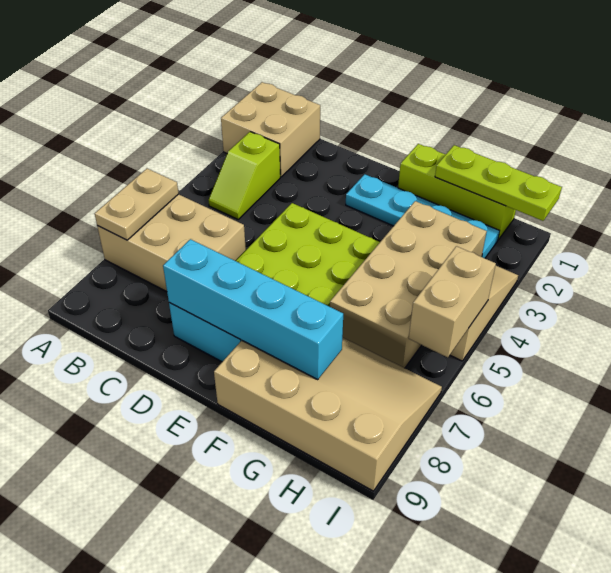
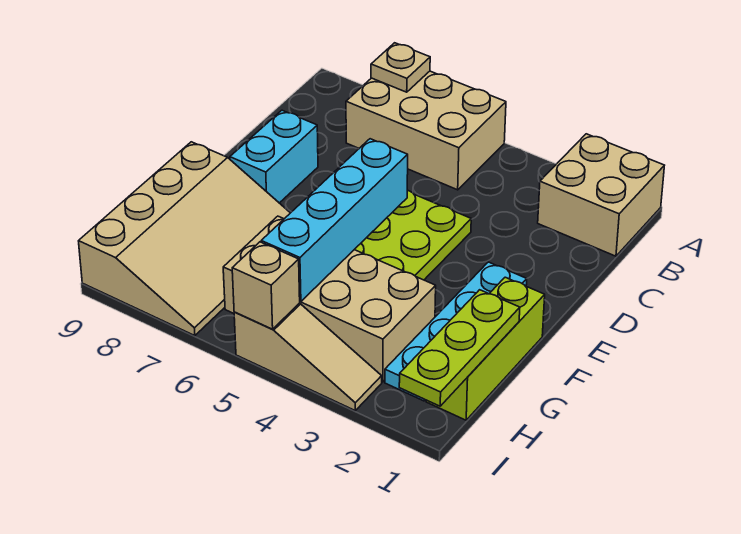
tan 2x3 brick [97,194,246,292] -> tan 2x3 brick turned to [346,71,506,190]
tan 1x2 plate [95,169,178,240] -> tan 1x1 plate [371,43,430,92]
lime 1x2 slope [209,132,280,219] -> none
cyan 1x4 brick [163,239,343,380] -> cyan 1x4 brick moved to [261,139,408,301]
tan 1x2 brick [409,246,496,357] -> tan 1x1 brick [232,242,300,329]

